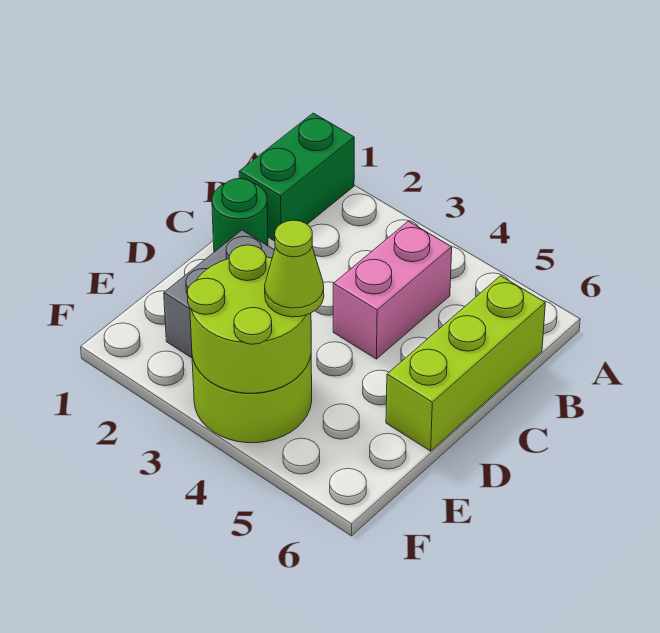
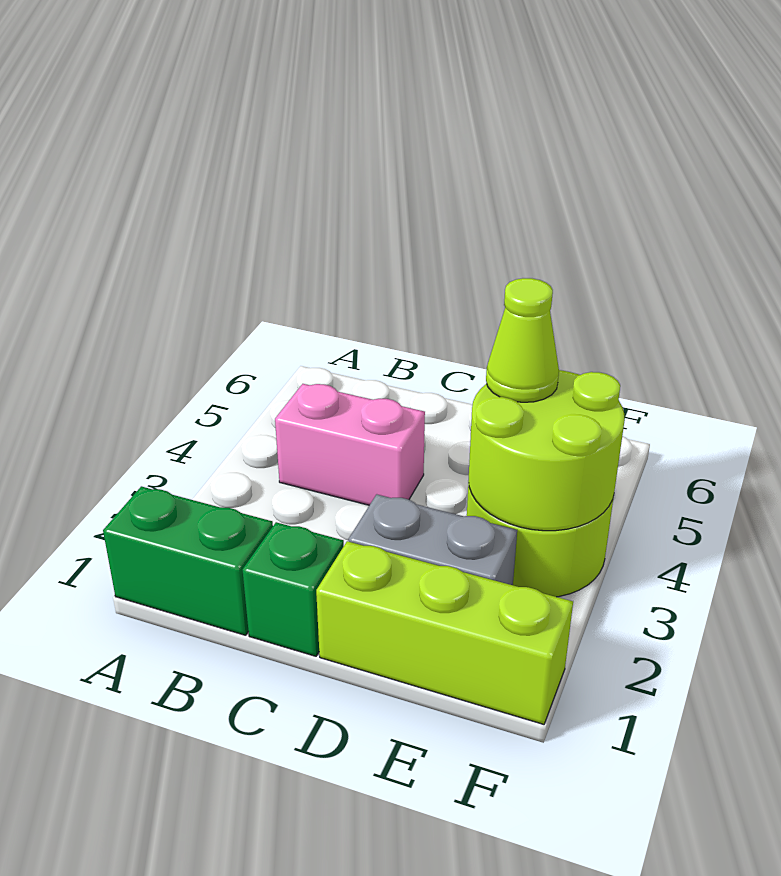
lime 1x3 brick [386,276,545,451] -> lime 1x3 brick moved to [316,541,573,724]
green 1x1 round brick [212,179,268,252] -> green 1x1 brick [242,522,344,656]

